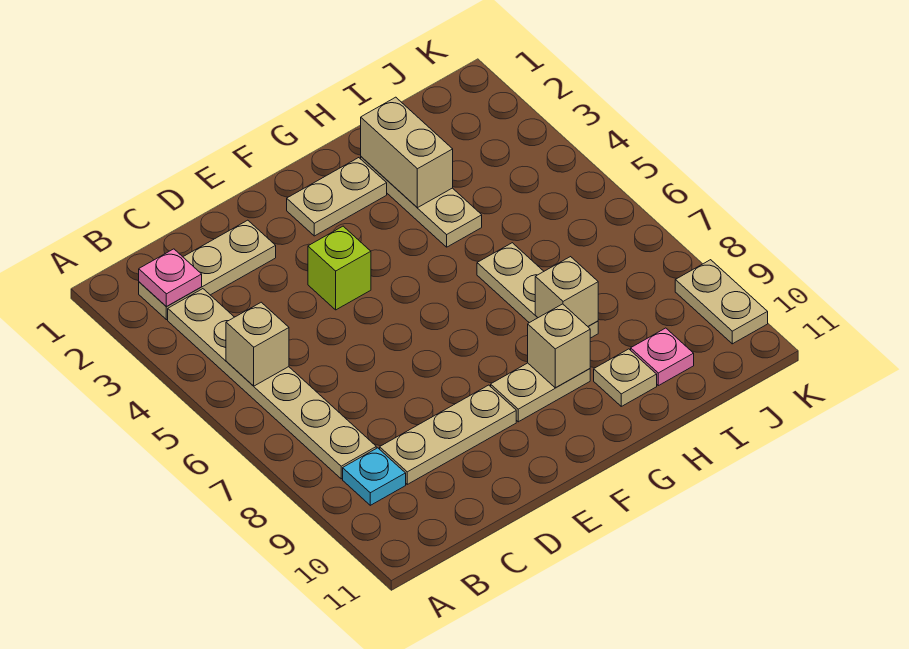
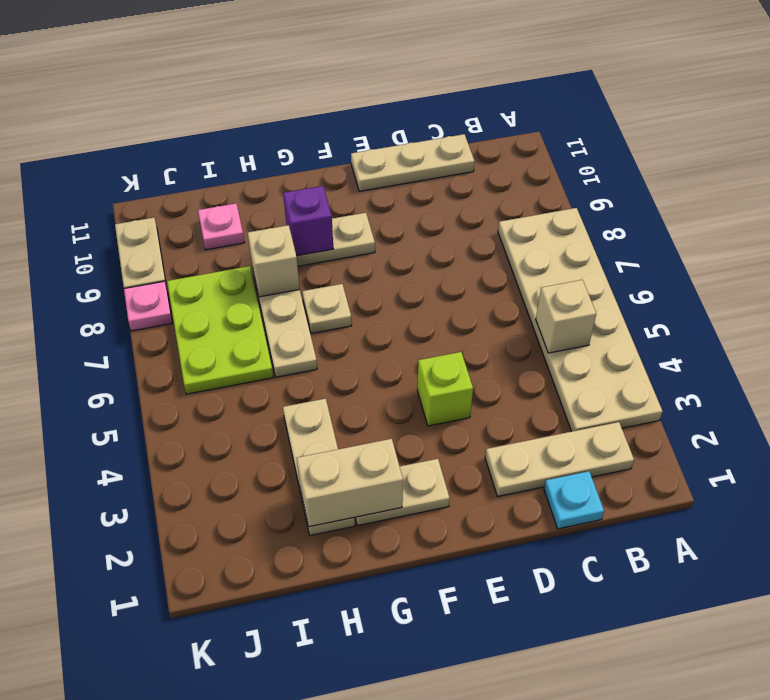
pink 1x1 plate [139,249,202,306] -> pink 1x1 plate moved to [124,281,172,331]
tan 1x6 plate [168,289,376,479] -> tan 2x6 plate [498,208,662,432]
cyan 1x1 plate [343,448,406,505] -> cyan 1x1 plate moved to [544,471,604,529]
tan 1x3 plate [380,385,516,484] -> tan 1x3 plate moved to [351,134,475,191]
tan 1x1 brick [528,304,590,388] -> purple 1x1 brick [283,186,333,256]
tan 1x2 brick [361,97,453,208] -> tan 1x2 brick turned to [297,439,403,527]
tan 1x1 plate [594,349,657,406] -> tan 1x1 plate moved to [302,284,352,333]
none -> lime 2x3 plate [167,266,273,394]

